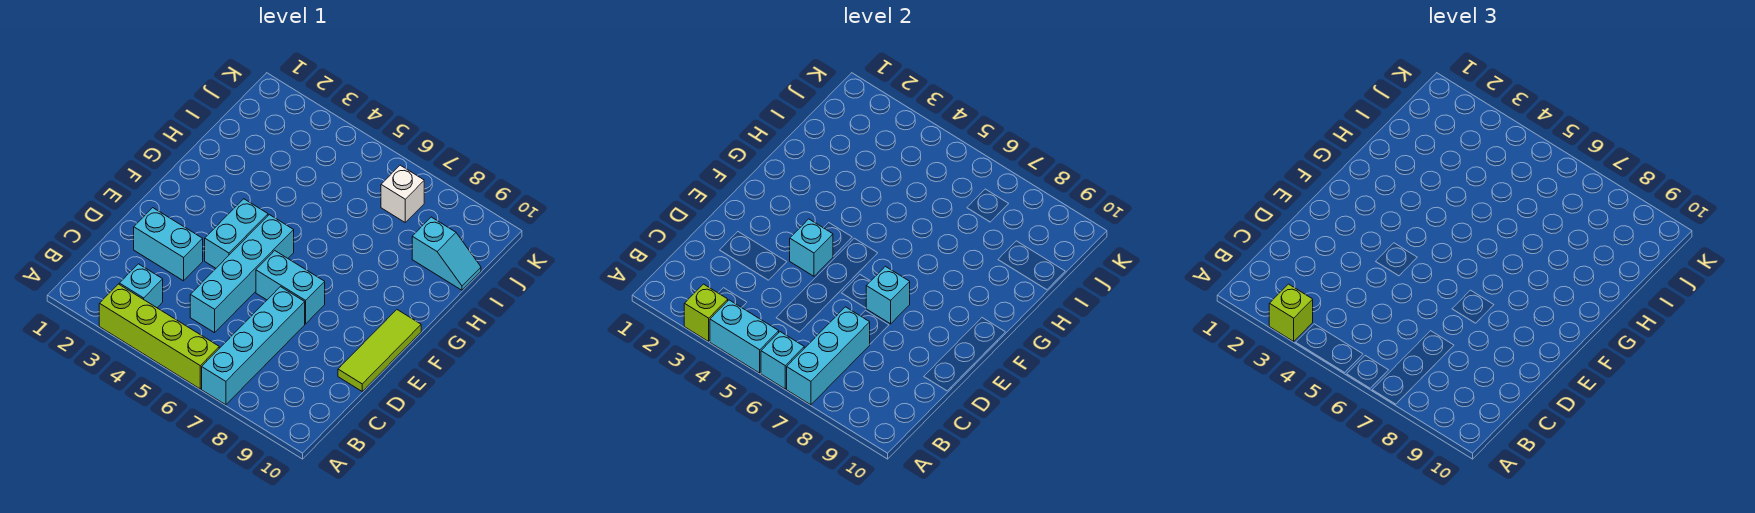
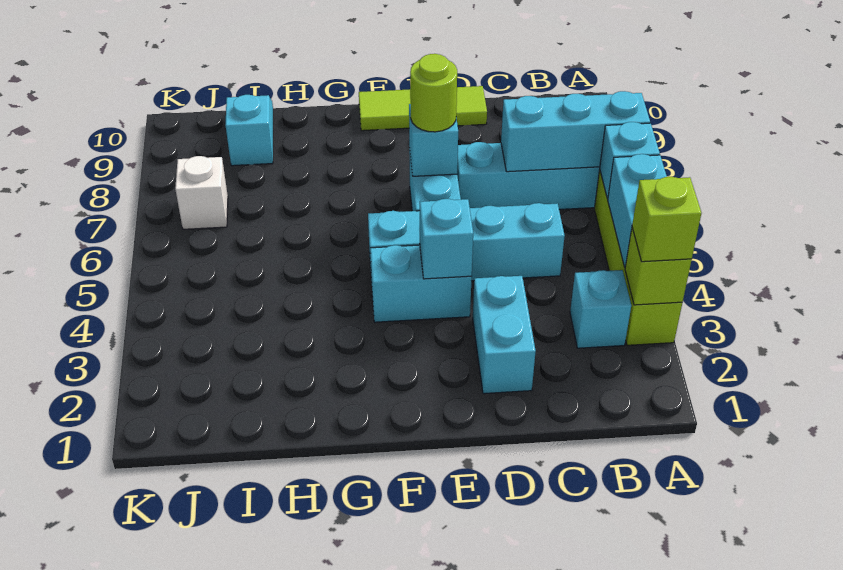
none -> lime 1x1 round brick [410,54,457,132]

